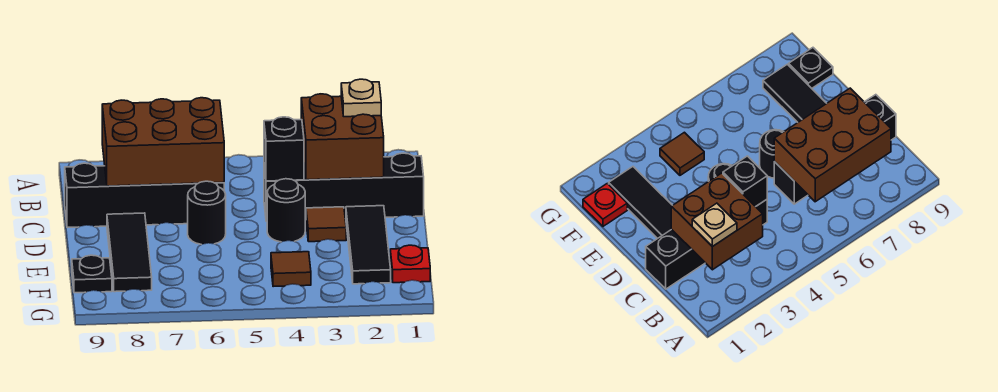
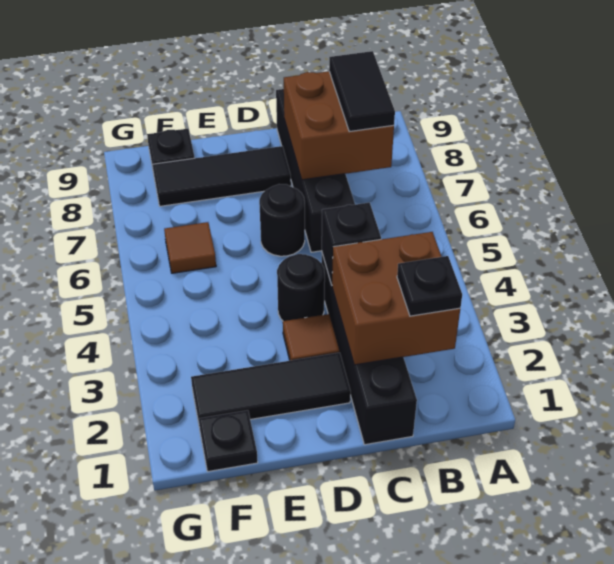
tan 1x1 plate [341,79,381,117] -> black 1x1 plate [397,256,462,316]
brown 2x3 brick [102,98,224,186] -> brown 2x2 brick [284,71,394,180]
none -> black 1x2 tile [329,51,395,132]
red 1x1 plate [390,245,430,283] -> black 1x1 plate [199,410,258,472]
brown 1x1 tile [271,252,311,287] -> brown 1x1 tile moved to [164,222,216,273]

